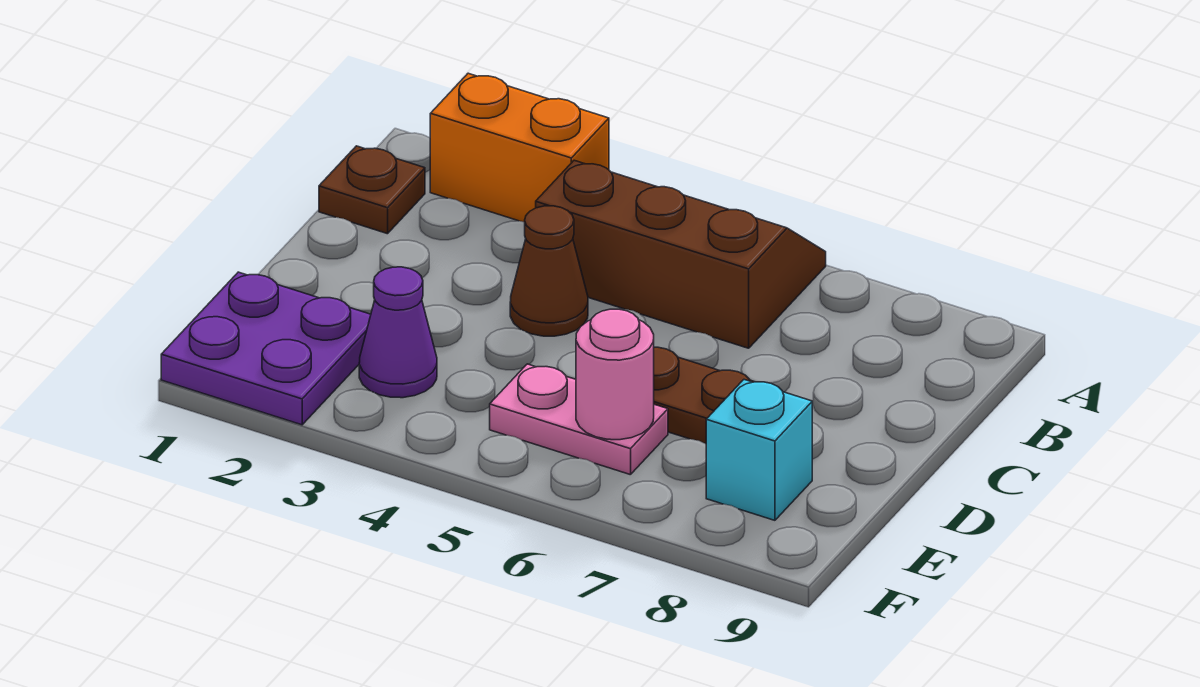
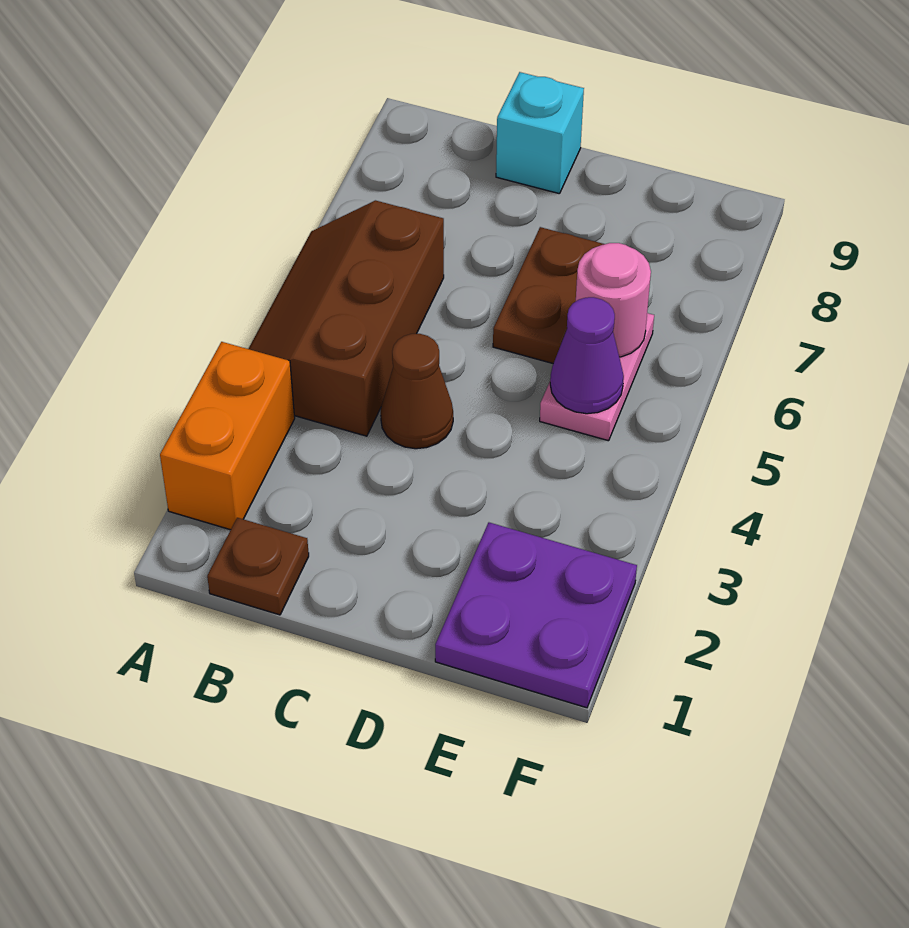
purple 1x1 cone [359,267,437,398] -> purple 1x1 cone moved to [550,297,624,414]
cyan 1x1 brick [706,380,812,520] -> cyan 1x1 brick moved to [496,72,584,194]

